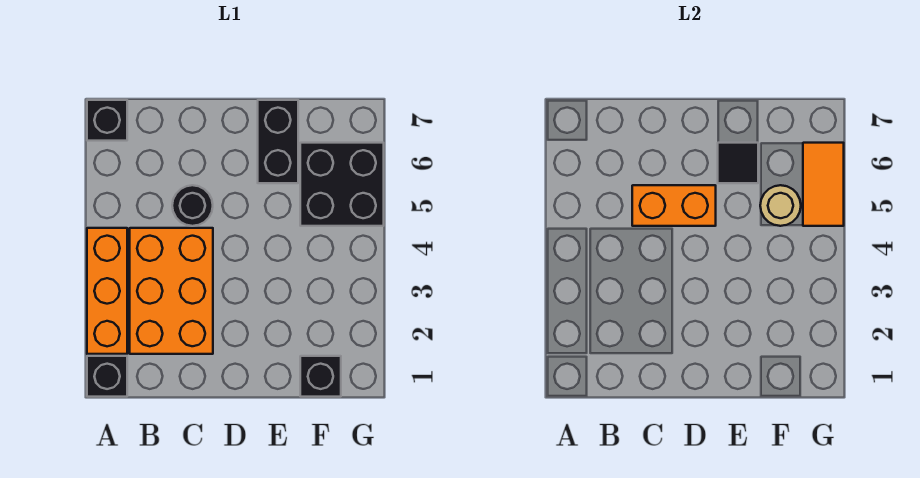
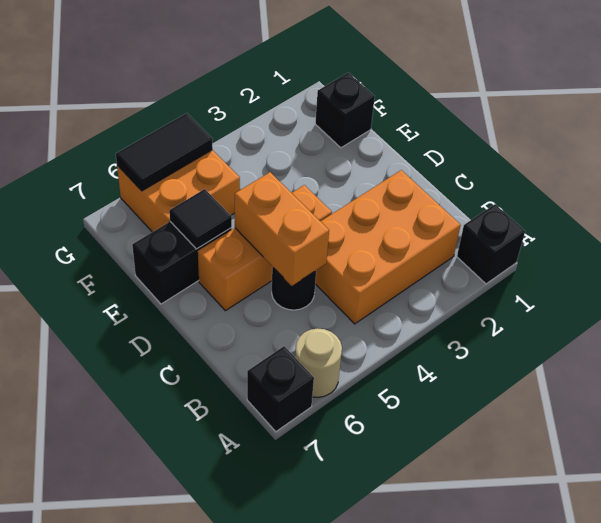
orange 1x3 brick [87,228,127,354] -> orange 1x3 brick moved to [198,185,332,311]
black 2x2 brick [300,143,384,226] -> orange 2x2 brick [117,150,240,232]
tan 1x1 round brick [760,185,801,226] -> tan 1x1 round brick moved to [295,328,342,398]
orange 1x2 tile [803,143,844,226] -> black 1x2 tile [116,113,213,191]

